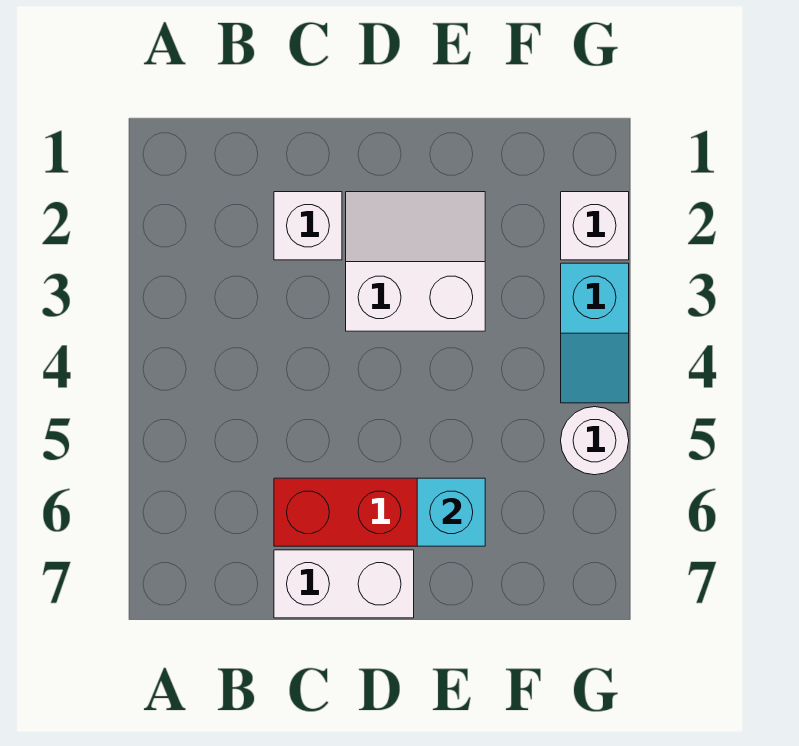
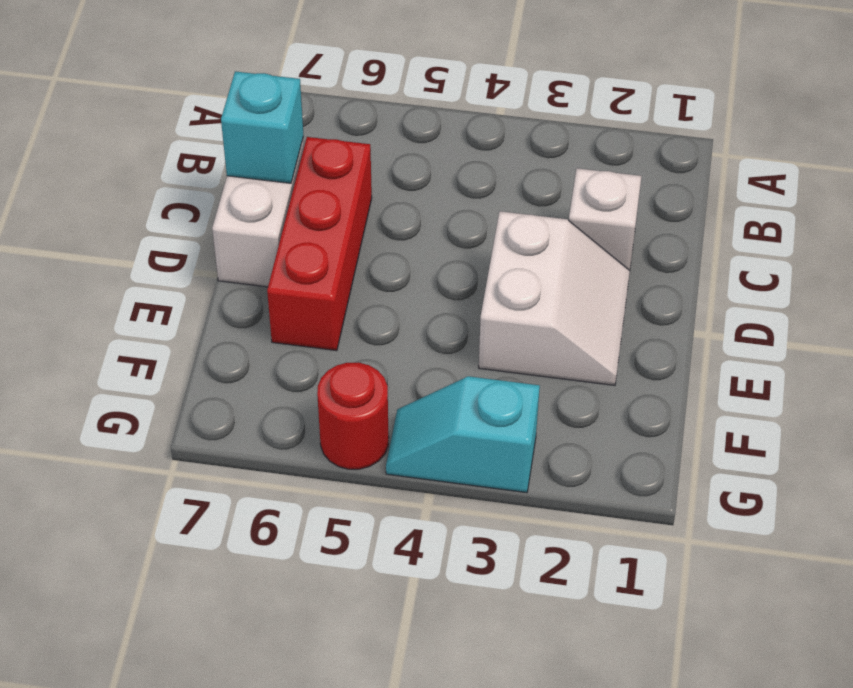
cyan 1x1 brick [417,478,485,546] -> cyan 1x1 brick moved to [221,71,304,183]
white 1x1 brick [561,192,629,260] -> none
white 1x1 round brick [561,407,629,475] -> red 1x1 round brick [317,362,389,469]

